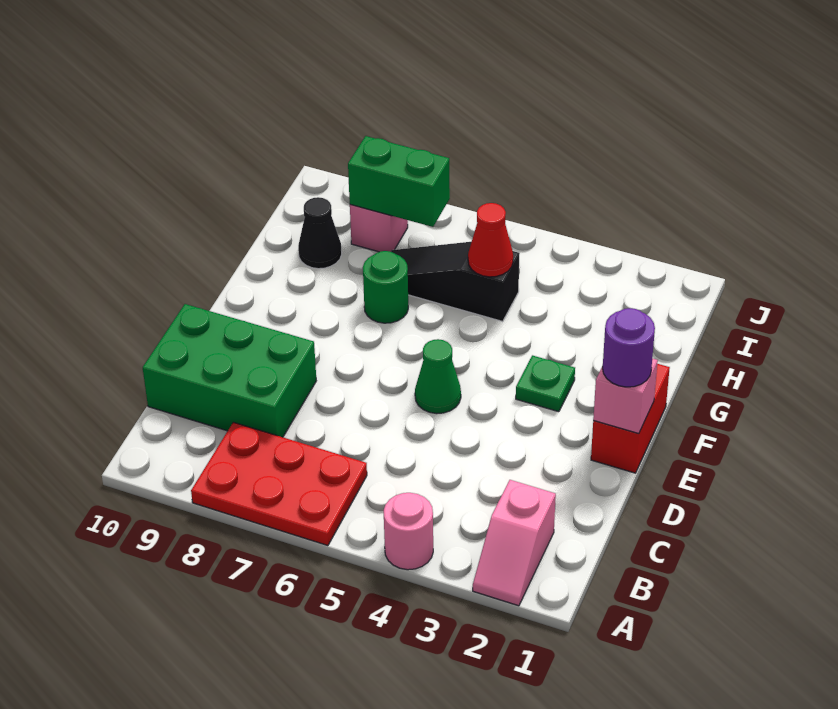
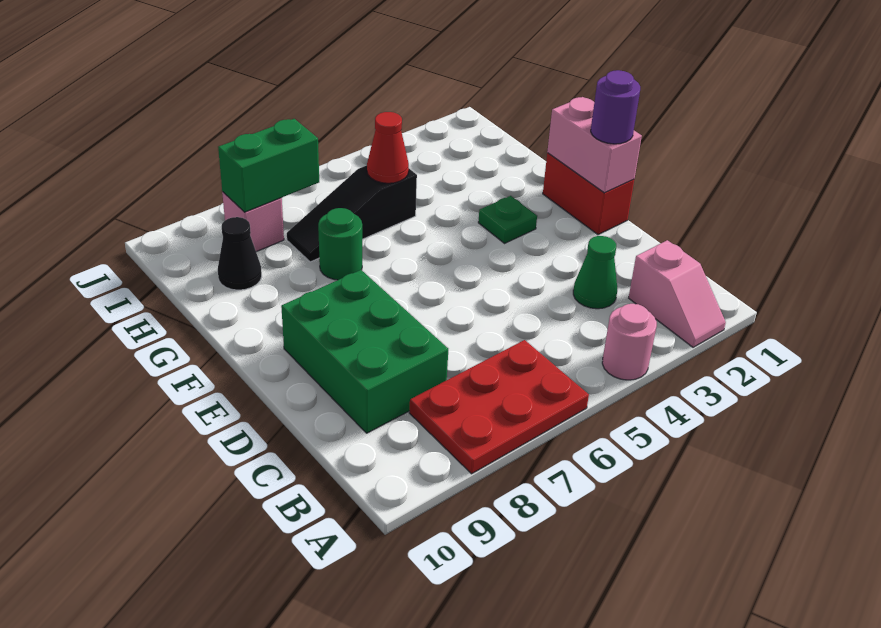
green 2x3 brick [143,304,316,437] -> green 2x3 brick turned to [281,270,448,433]
pink 1x1 brick [593,358,658,434] -> pink 1x2 brick [547,97,642,193]
green 1x1 cone [415,339,461,414] -> green 1x1 cone moved to [573,236,617,309]

